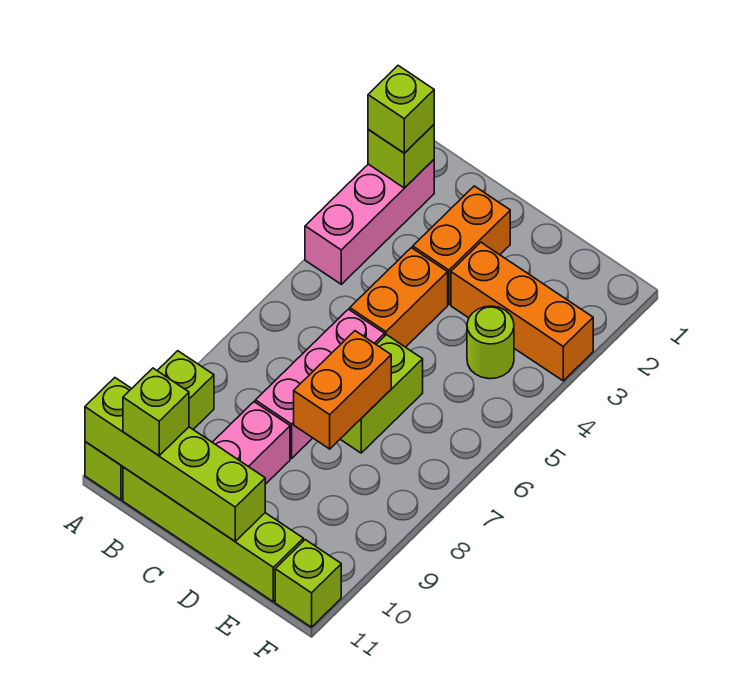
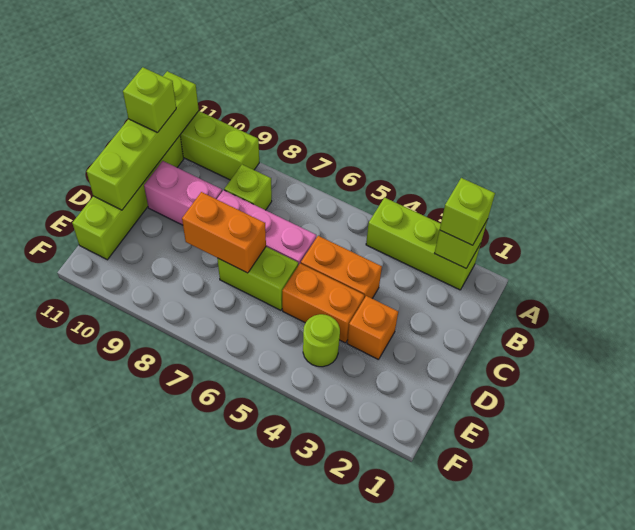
pink 1x3 brick [305,160,434,284] -> lime 1x3 brick [366,198,481,290]
orange 1x2 brick [413,186,510,304] -> orange 1x2 brick moved to [282,263,364,343]
orange 1x3 brick [451,242,593,381] -> orange 1x1 brick [347,296,398,360]
lime 1x1 brick [275,540,341,627] -> lime 1x1 brick moved to [224,165,272,210]

